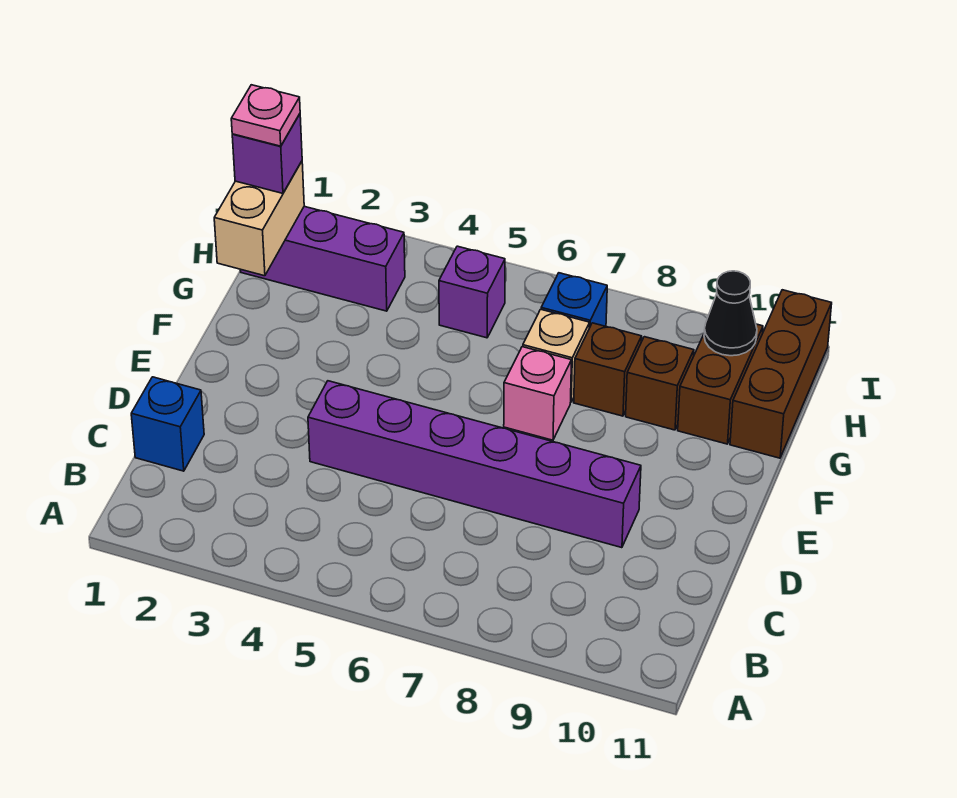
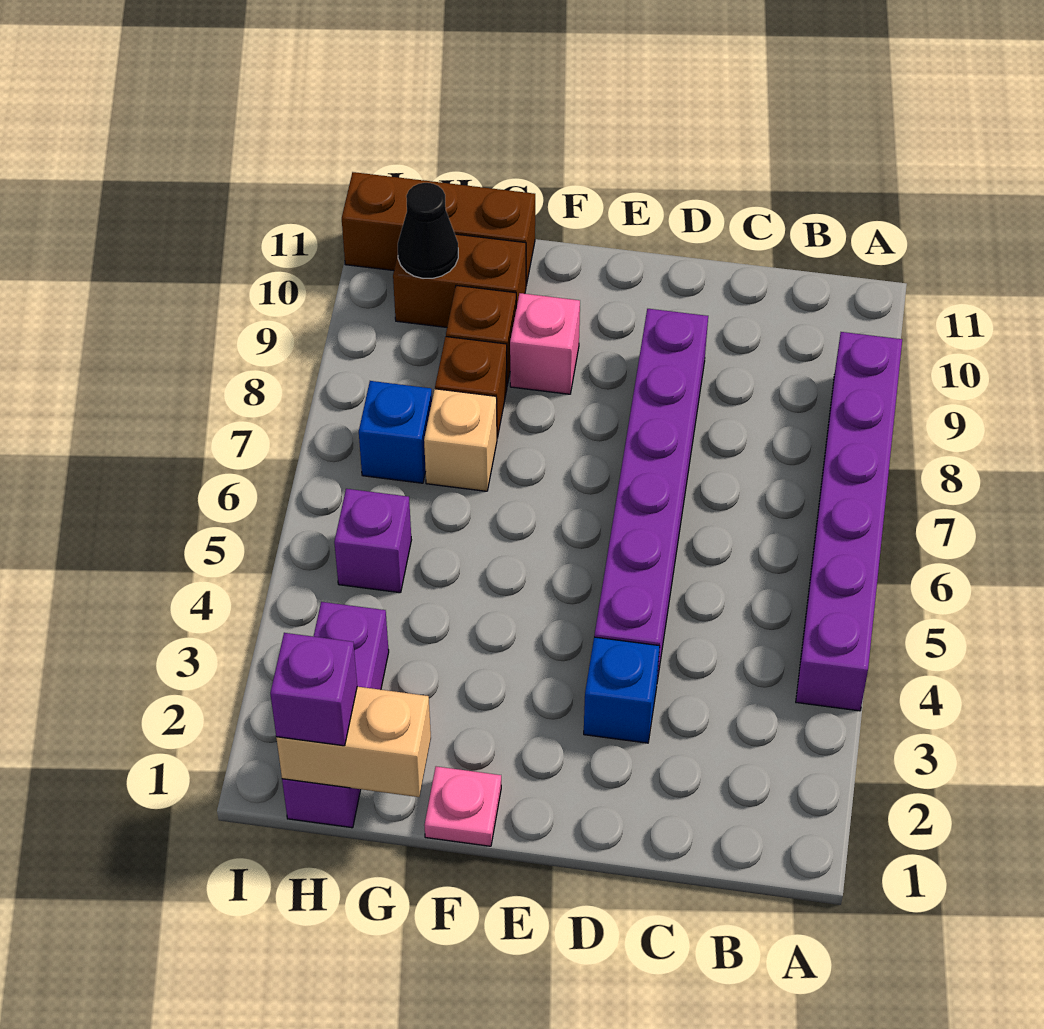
none -> purple 1x6 brick [796,332,902,711]
blue 1x1 brick [131,377,204,471] -> blue 1x1 brick moved to [584,637,660,743]
pink 1x1 brick [504,347,572,440] -> pink 1x1 brick moved to [510,293,580,394]
pink 1x1 plate [231,85,300,146] -> pink 1x1 plate moved to [424,766,501,846]

